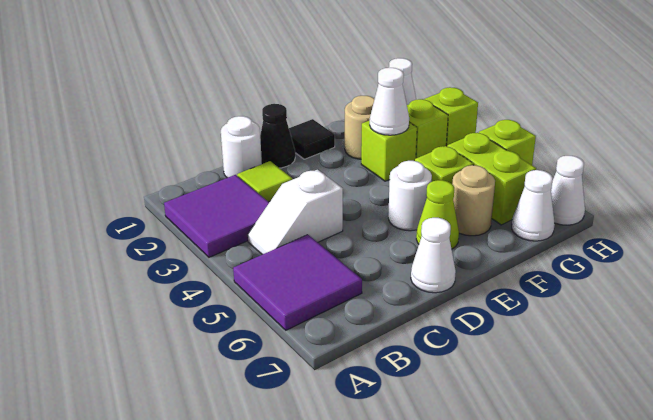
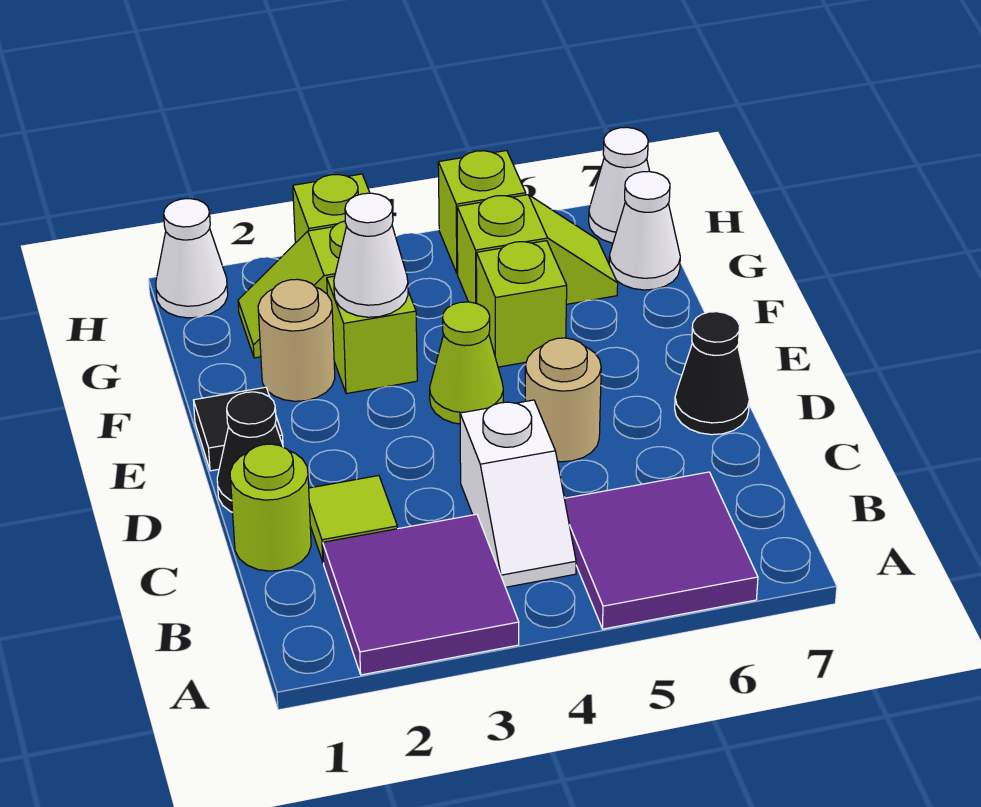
white 1x1 round brick [221,116,262,178] -> lime 1x1 round brick [230,444,311,571]
white 1x1 cone [411,218,456,293] -> black 1x1 cone [675,312,749,435]
white 1x1 round brick [388,161,432,231] -> none
lime 1x1 cone [416,180,459,249] -> lime 1x1 cone moved to [430,302,503,424]
tan 1x1 round brick [452,165,495,236] -> tan 1x1 round brick moved to [525,338,601,462]
lime 1x2 brick [447,132,536,225] -> lime 1x2 slope [457,195,618,304]

